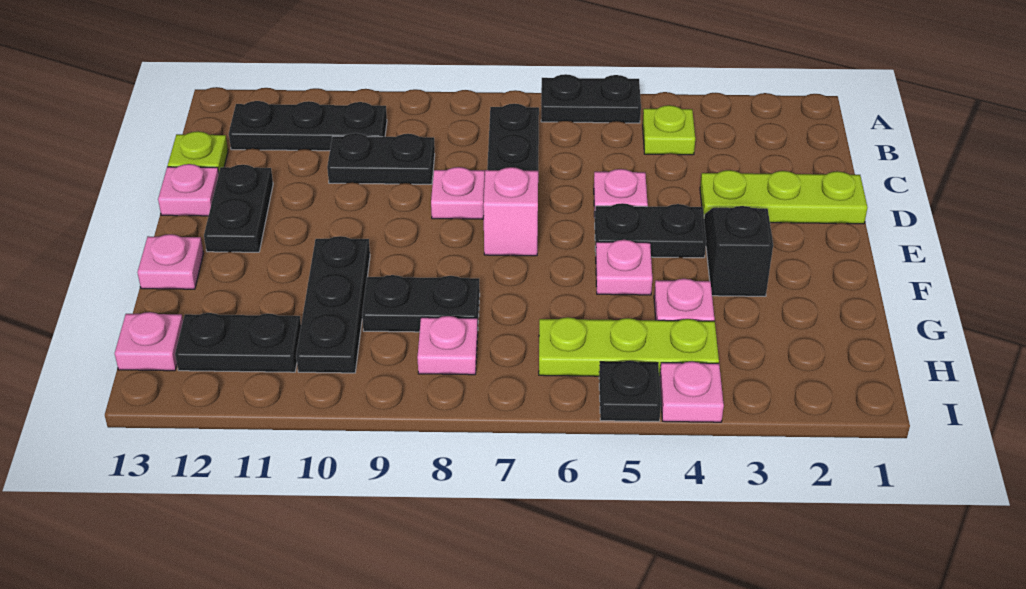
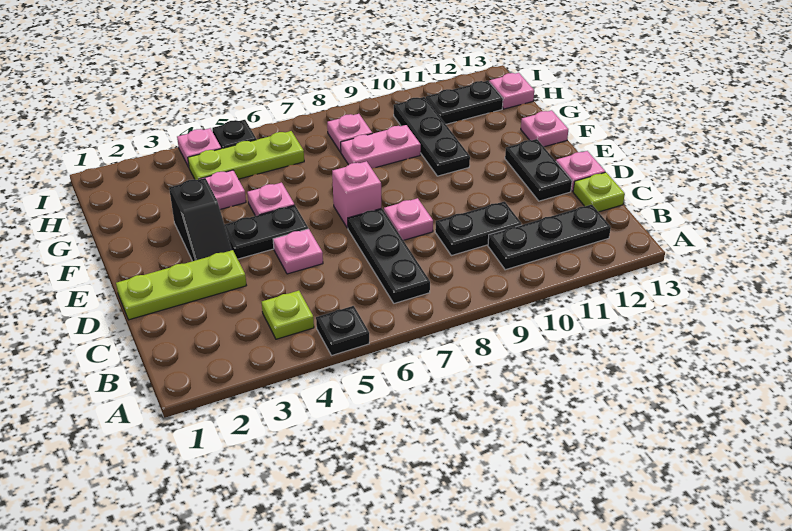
black 1x2 plate [541,74,641,123] -> black 1x1 plate [316,306,369,356]
black 1x2 plate [362,275,480,332] -> pink 1x2 plate [341,125,421,168]

